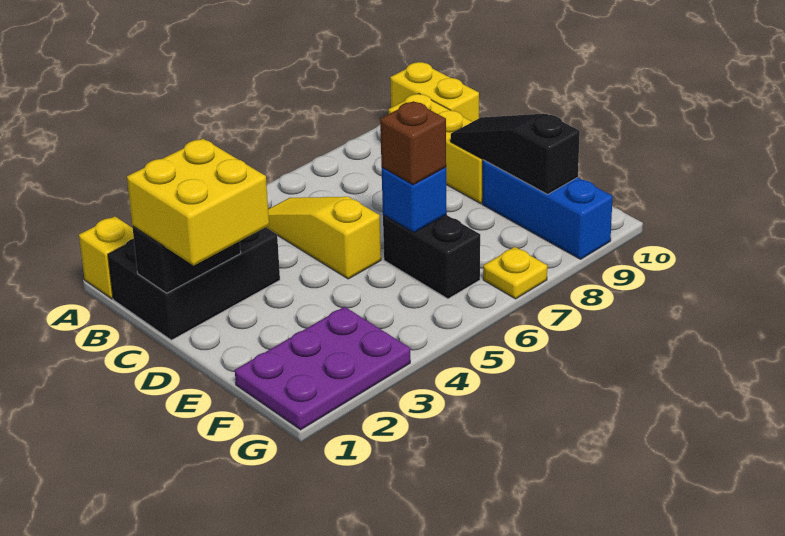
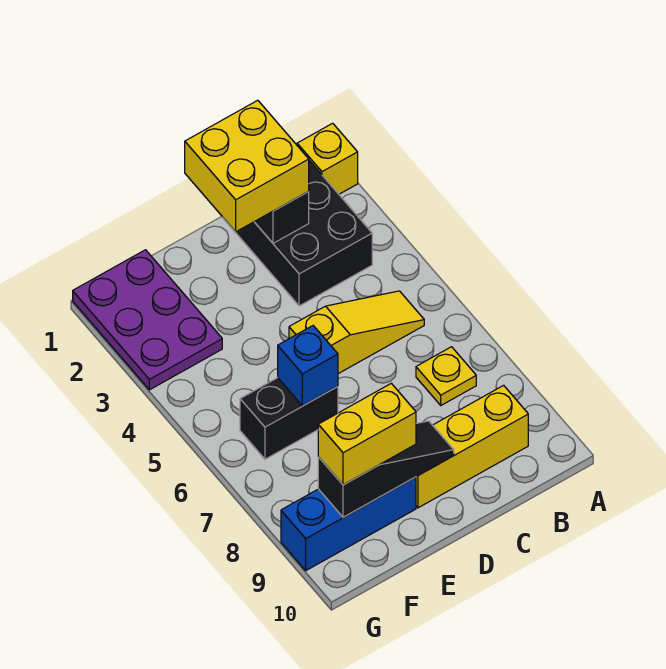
yellow 1x2 brick [390,62,479,122] -> yellow 1x2 brick moved to [318,383,416,485]
brown 1x1 brick [380,101,446,185] -> none
yellow 1x1 plate [483,247,547,299] -> yellow 1x1 plate moved to [416,347,476,405]

